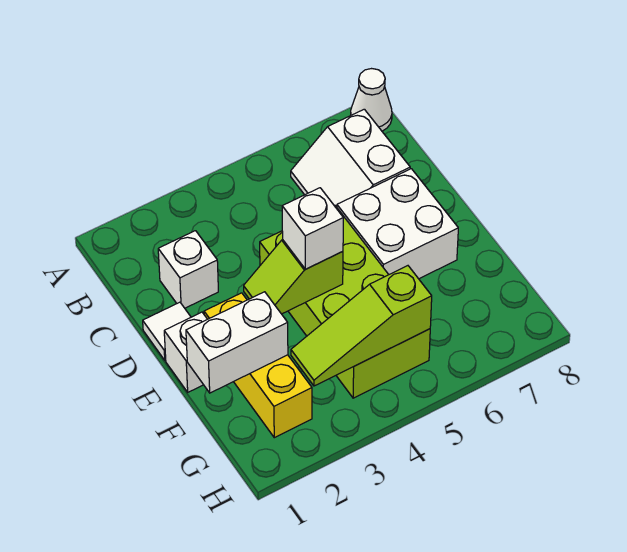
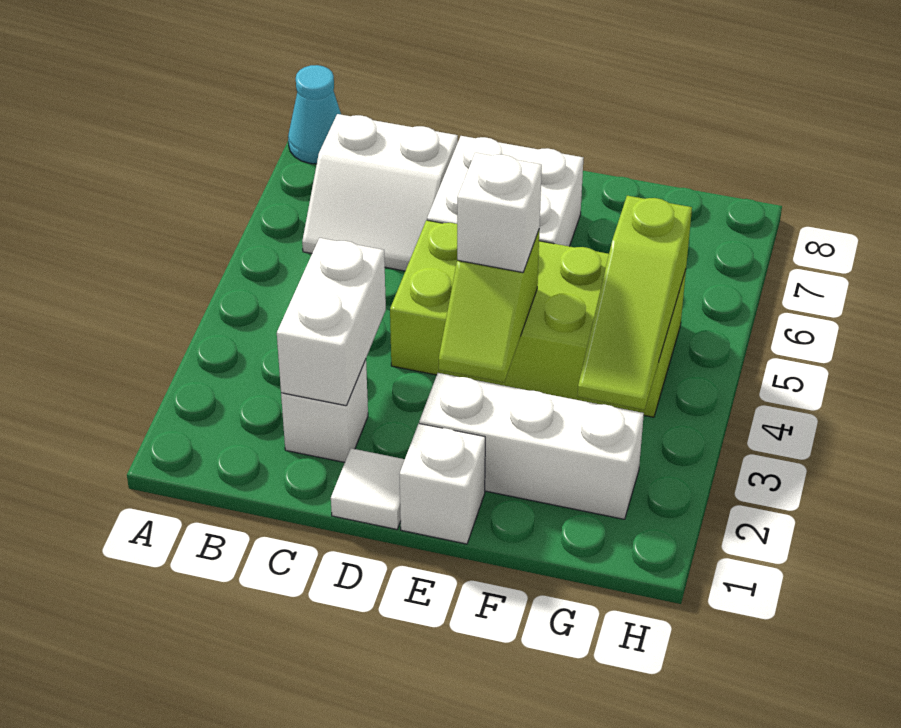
white 1x1 cone [351,69,392,131] -> cyan 1x1 cone [288,65,341,164]
yellow 1x3 brick [204,293,312,438] -> white 1x3 brick [419,373,644,519]
white 1x2 brick [186,292,288,393] -> white 1x2 brick moved to [277,238,386,406]

